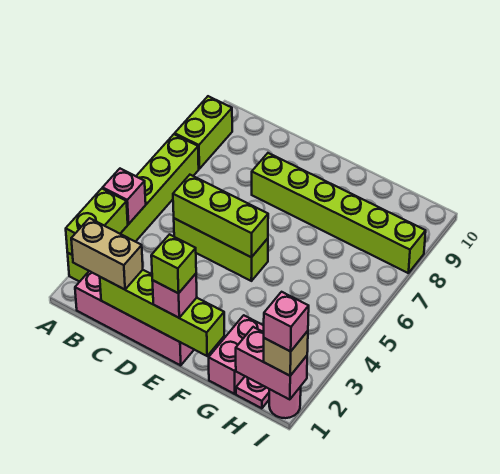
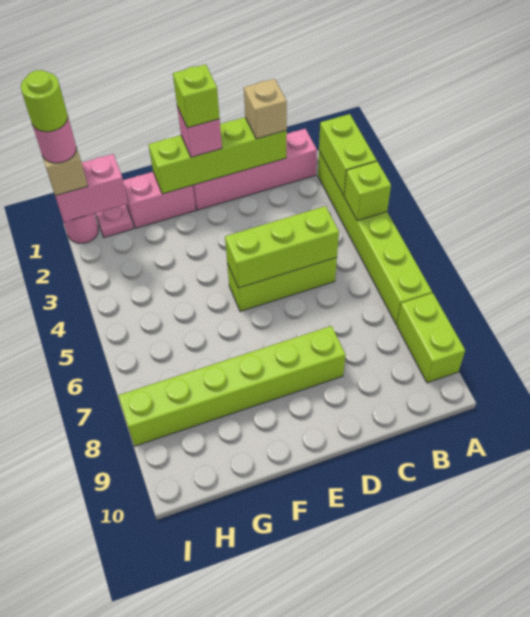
pink 1x1 brick [103,169,146,224] -> lime 1x1 brick [344,161,391,221]
tan 1x2 brick [71,218,143,290] -> tan 1x1 brick [244,79,287,139]
pink 1x2 brick [209,315,264,394] -> pink 1x2 brick turned to [123,172,196,228]
pink 1x1 brick [264,292,309,351] -> pink 1x1 round brick [33,118,76,163]
none -> lime 1x1 round brick [21,70,68,132]

